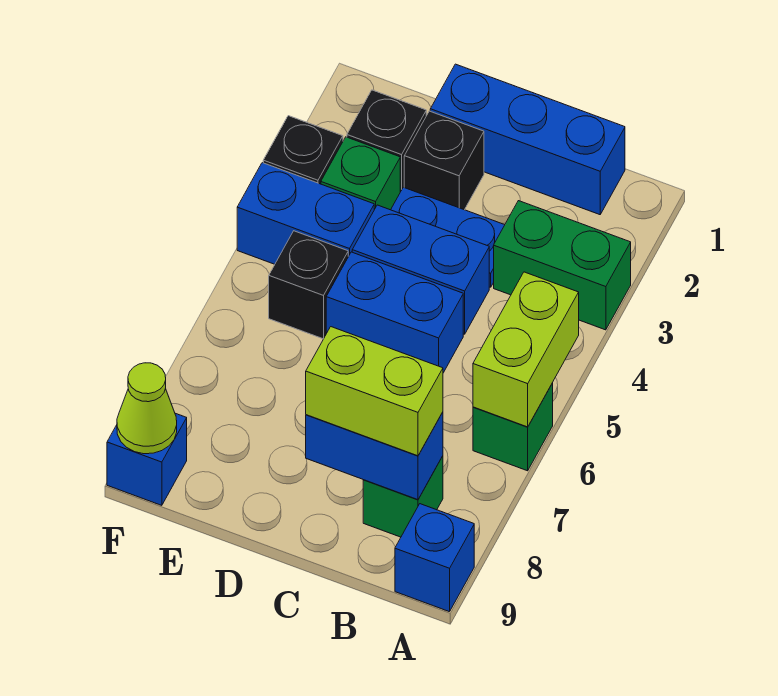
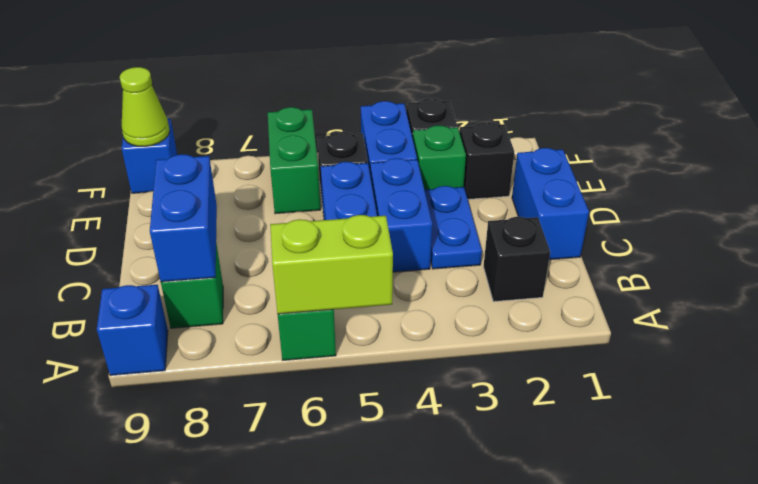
green 1x2 brick [494,201,631,330] -> green 1x2 brick moved to [268,107,320,214]
blue 1x3 brick [430,64,625,215] -> blue 1x2 brick [512,148,589,260]
lime 1x2 brick [306,327,443,456] -> none
black 1x1 brick [404,111,484,210] -> black 1x1 brick moved to [484,217,550,302]

